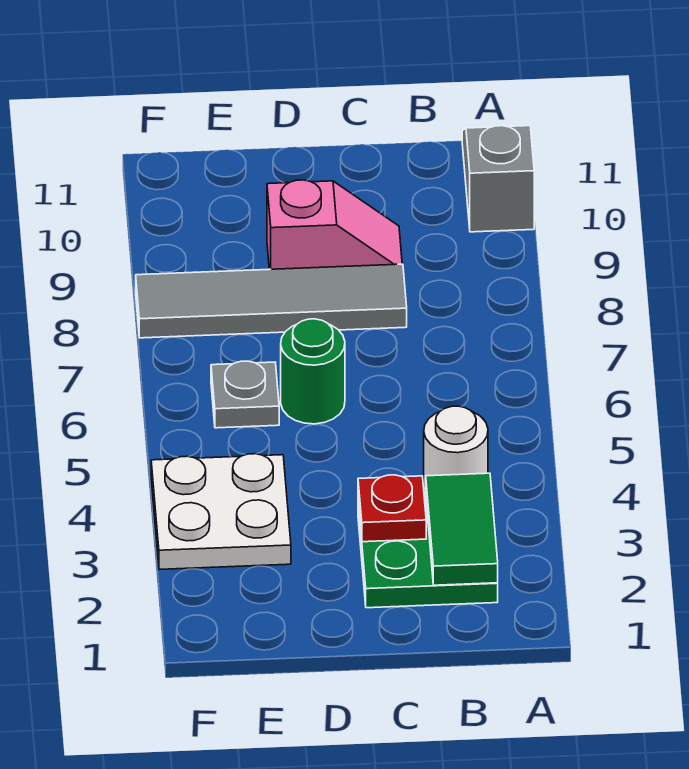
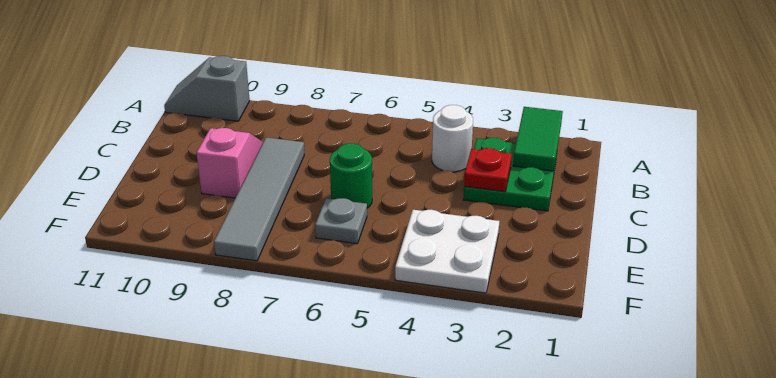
green 1x2 tile [426,473,498,585] -> green 1x2 tile turned to [513,107,563,171]

